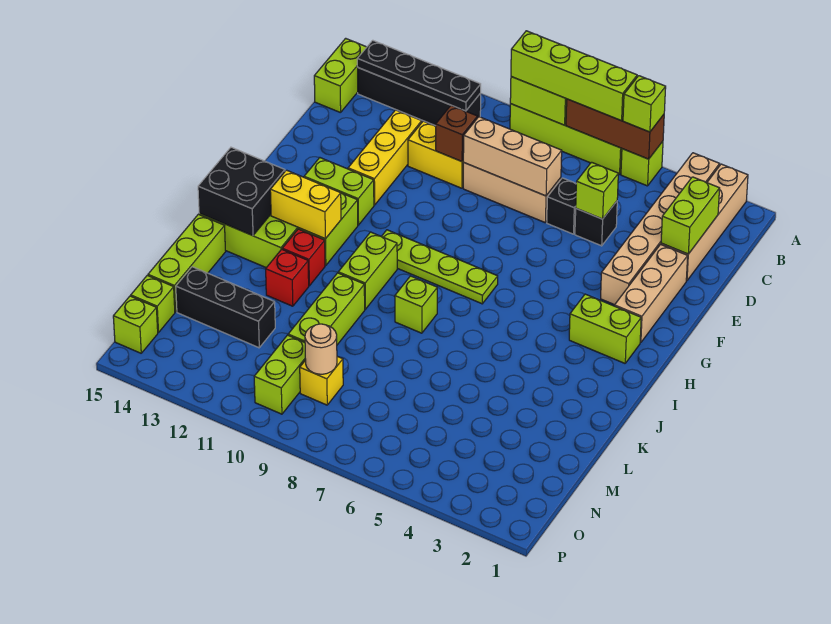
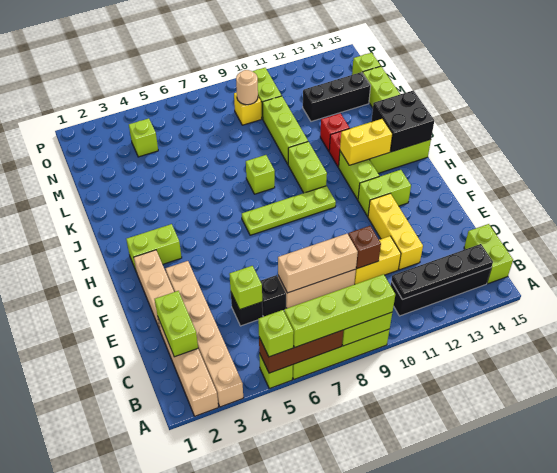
lime 1x1 brick [113,296,158,353] -> lime 1x1 brick moved to [129,118,158,157]

